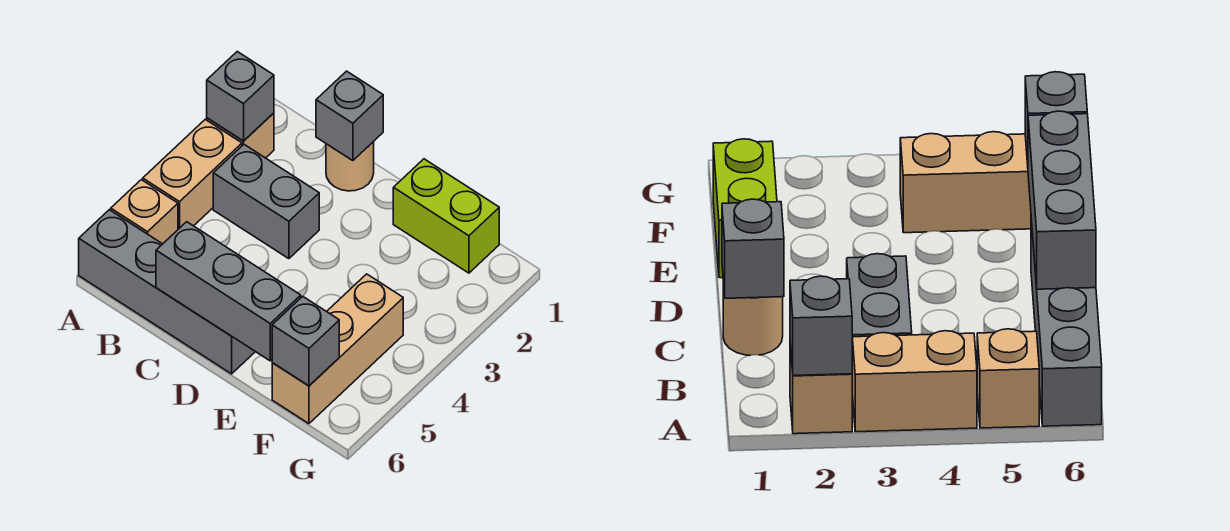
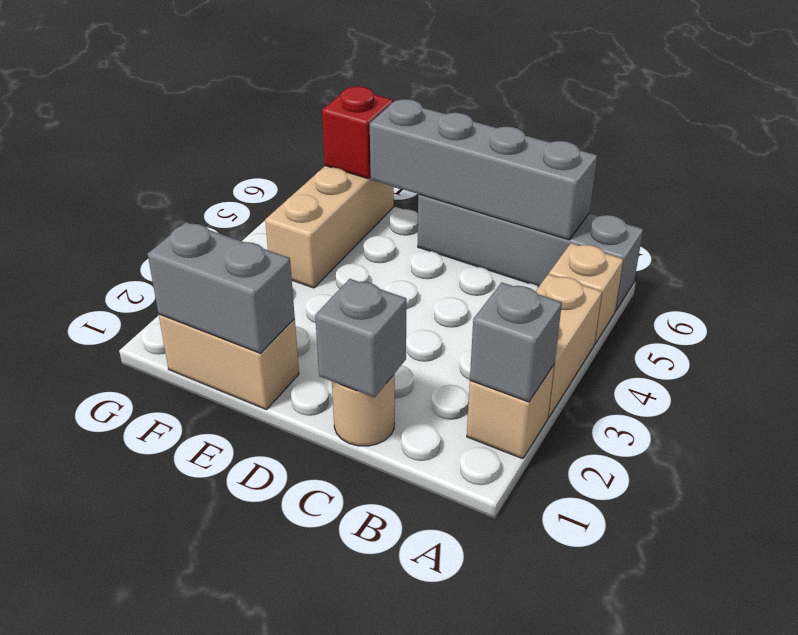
grey 1x2 brick [213,145,319,259] -> grey 1x2 brick moved to [148,222,295,353]
grey 1x3 brick [156,222,301,361] -> grey 1x4 brick [370,99,597,240]
lime 1x2 brick [393,159,499,273] -> tan 1x2 brick [159,314,299,410]
grey 1x1 brick [272,296,339,386] -> red 1x1 brick [322,86,393,179]

